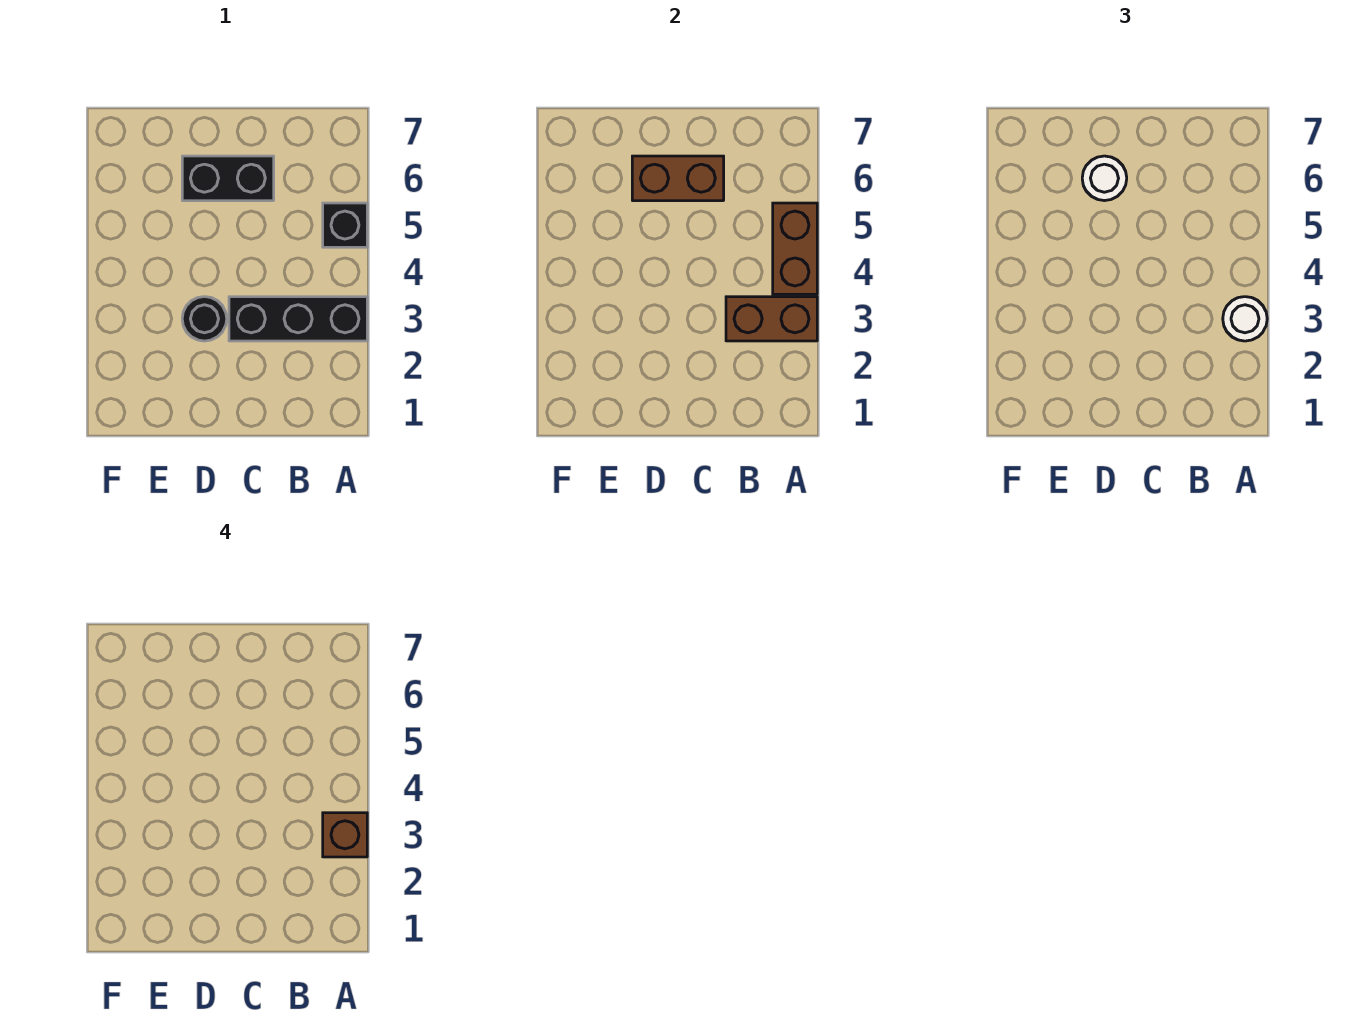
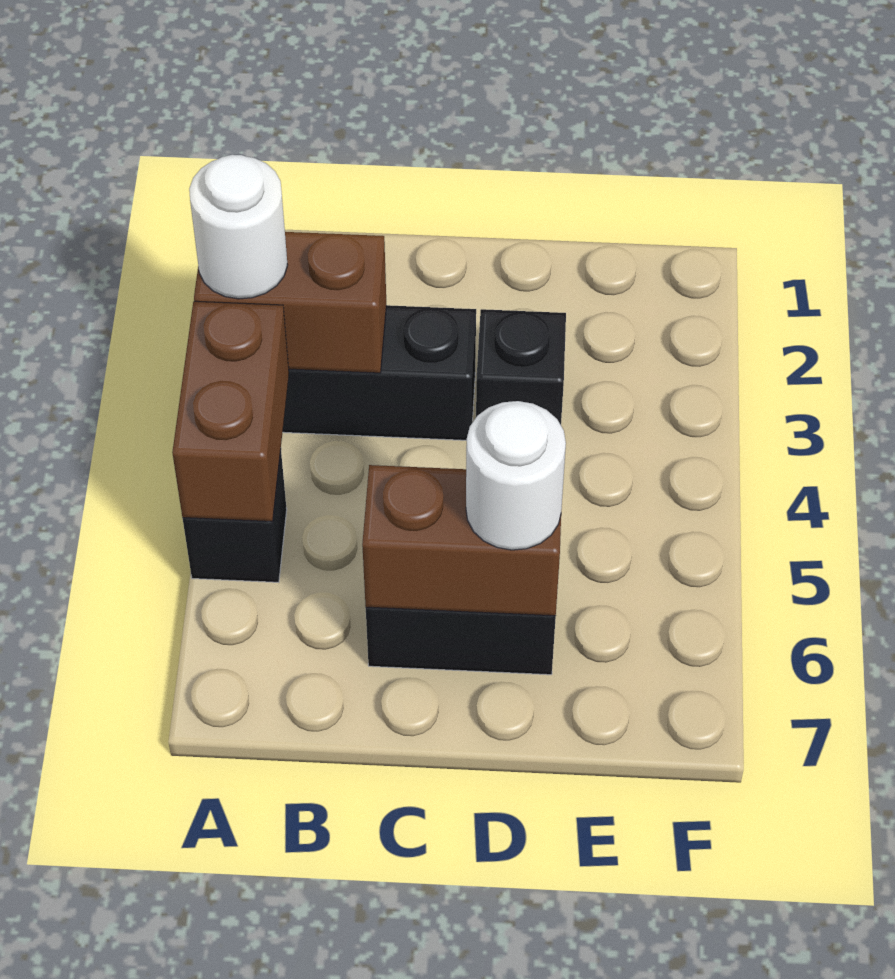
brown 1x1 brick [323,813,367,857] -> none
black 1x1 round brick [182,297,227,341] -> black 1x1 brick [476,309,566,425]

